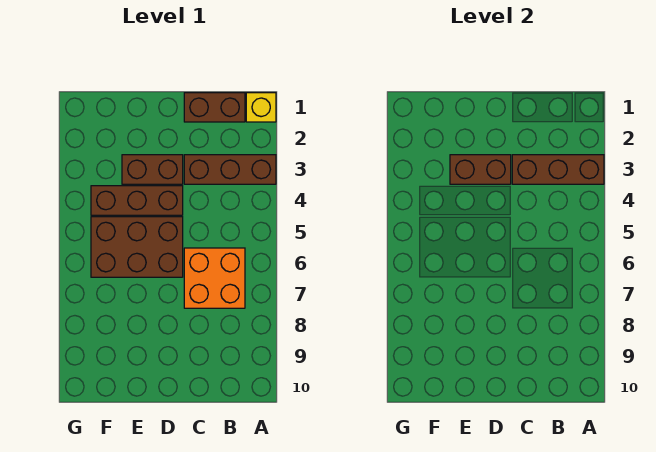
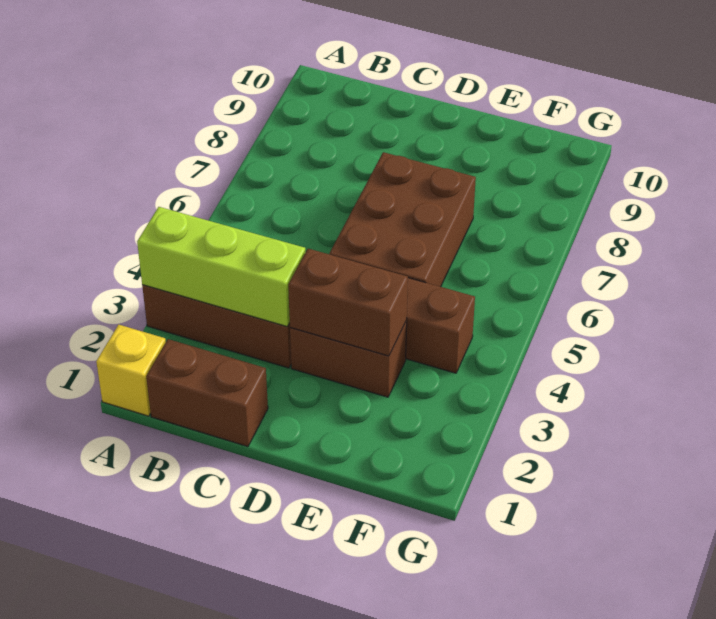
brown 1x3 brick [512,155,604,184] -> lime 1x3 brick [137,207,305,326]
orange 2x2 brick [184,248,245,308] -> none
brown 2x3 brick [91,217,183,277] -> brown 2x3 brick turned to [329,152,476,287]

